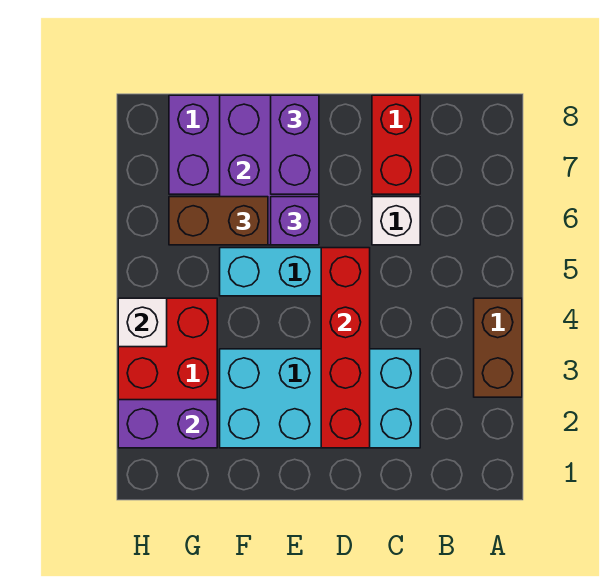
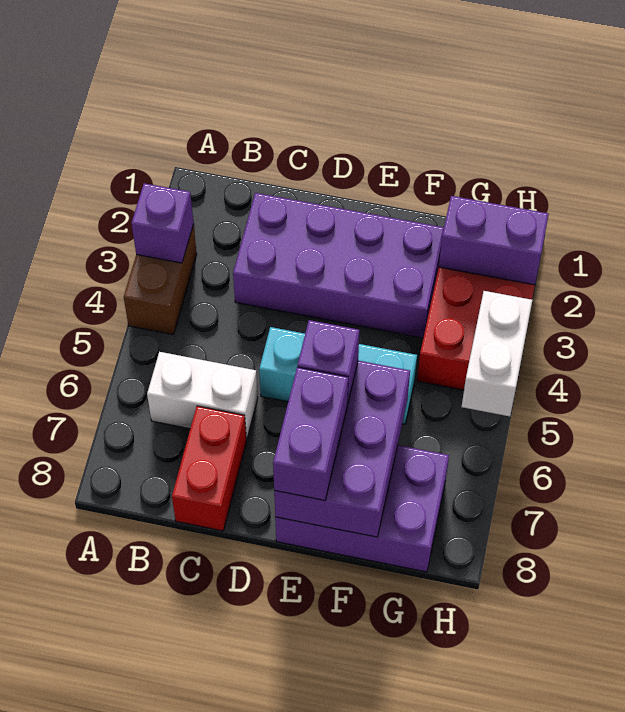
none -> purple 1x1 brick [131,183,194,263]
cyan 2x4 brick [220,349,420,448] -> purple 2x4 brick [233,193,444,338]
white 1x1 brick [372,197,420,245] -> white 1x2 brick [147,352,258,440]
red 1x4 brick [321,248,370,448] -> none
brown 1x2 brick [169,197,268,245] -> none
white 1x1 brick [118,298,167,347] -> white 1x2 brick [462,291,532,416]

